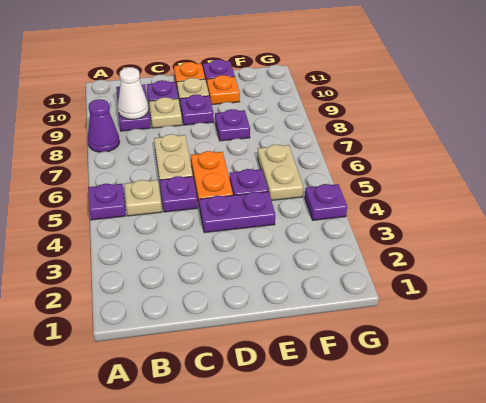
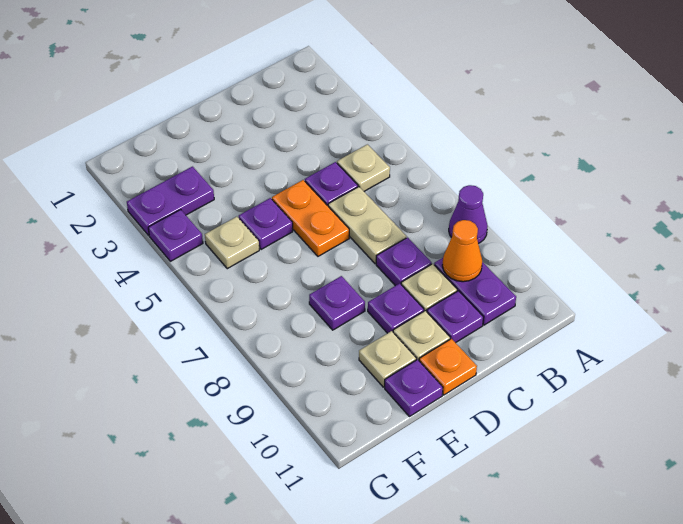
purple 1x1 plate [88,184,126,220] -> purple 1x1 plate moved to [376,237,432,286]
white 1x1 cone [118,67,149,119] -> orange 1x1 cone [442,220,482,282]
purple 1x2 plate [199,192,275,233] -> purple 1x2 plate moved to [127,167,214,236]
orange 1x1 plate [207,75,240,105] -> tan 1x1 plate [359,331,416,387]
tan 1x2 plate [257,145,303,200] -> tan 1x1 plate [205,217,259,269]

